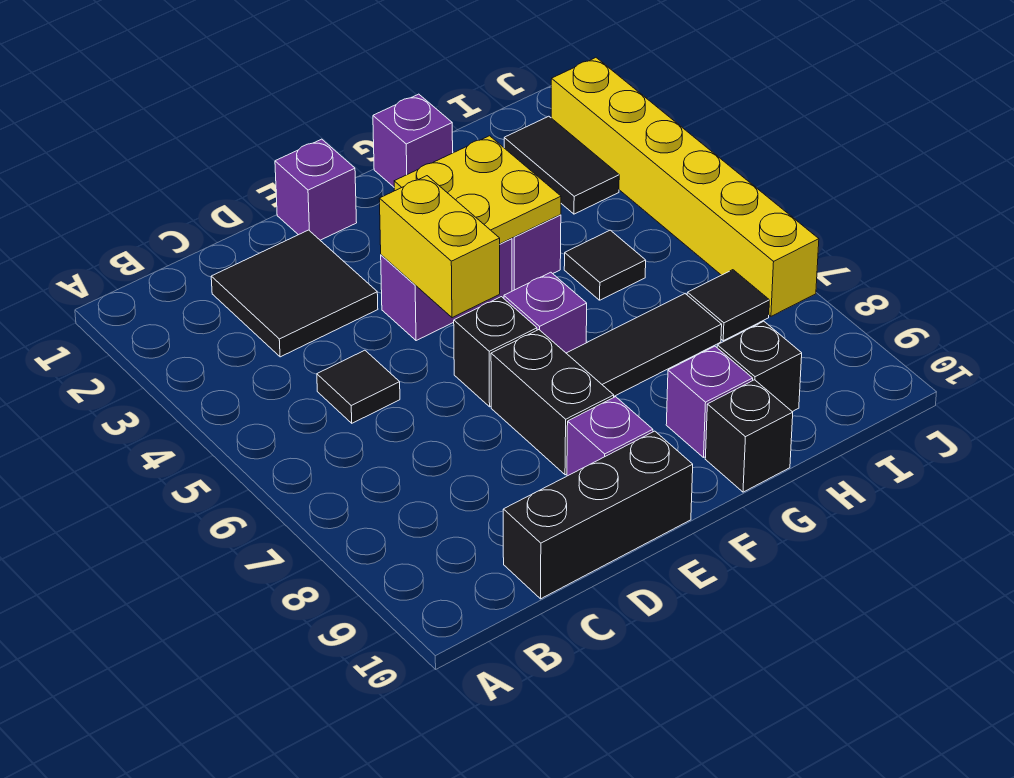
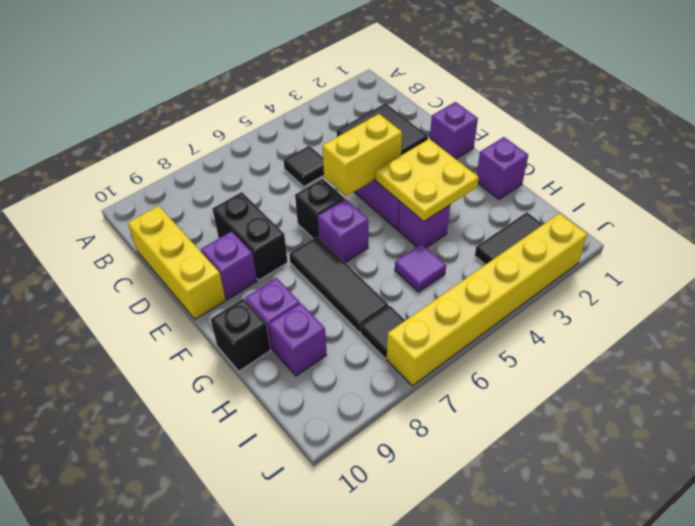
black 1x3 brick [503,431,693,599] -> yellow 1x3 brick [128,206,226,319]
black 1x2 brick [491,330,614,475] -> black 1x2 brick turned to [213,192,288,280]
black 1x1 tile [564,230,646,300] -> purple 1x1 tile [395,244,446,292]
black 1x1 brick [717,321,802,412] -> purple 1x1 brick [269,303,327,376]

